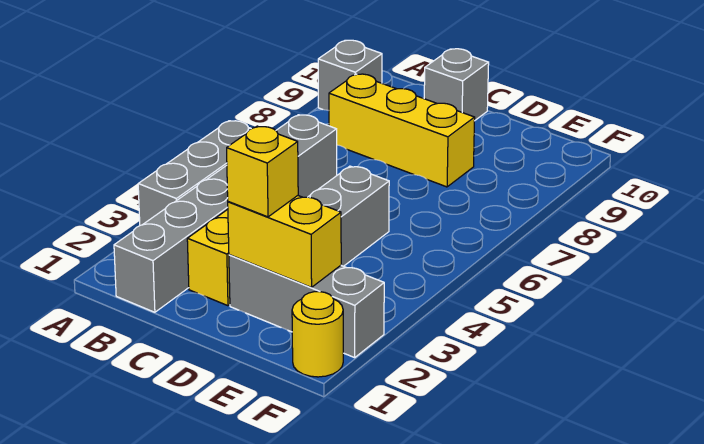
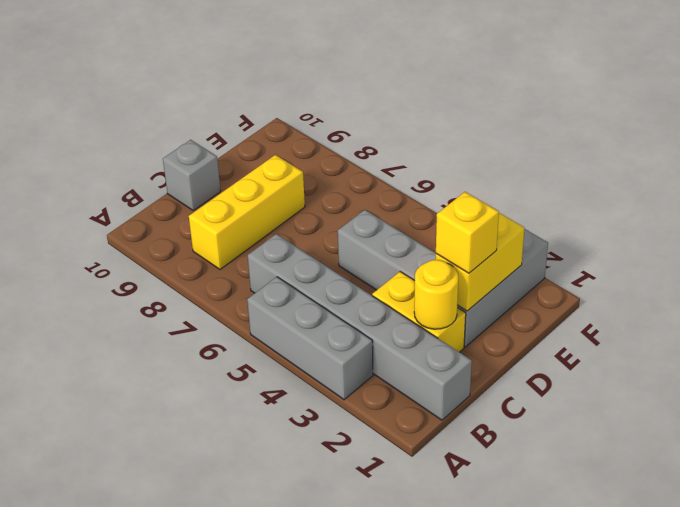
grey 1x1 brick [318,40,382,110] -> none
yellow 1x1 round brick [292,292,343,377] -> yellow 1x1 round brick moved to [414,260,458,329]

